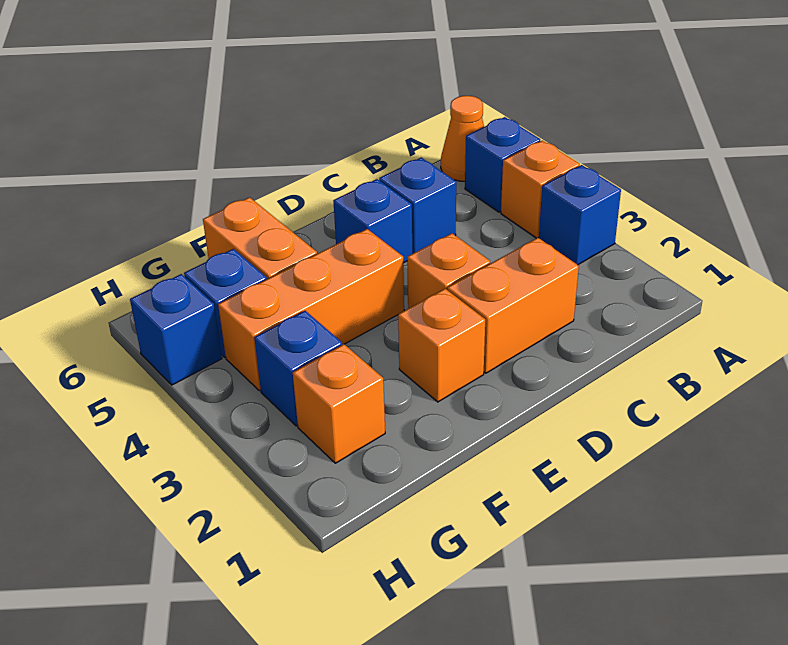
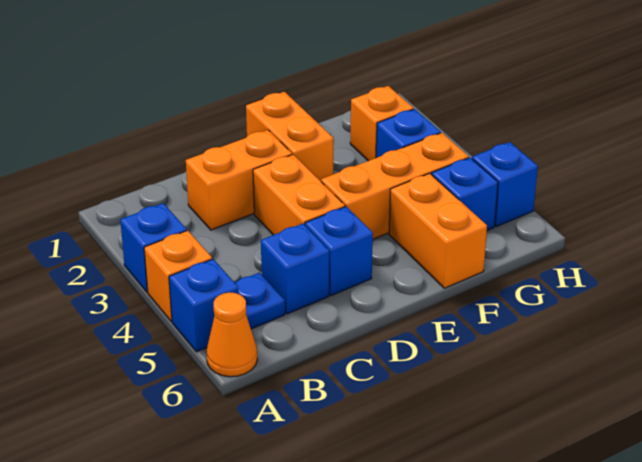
none -> blue 1x1 plate [234,273,285,329]
orange 1x1 brick [407,233,490,308] -> orange 1x2 brick [253,155,345,235]
orange 1x1 brick [398,289,485,402] -> orange 1x2 brick [246,92,333,181]

